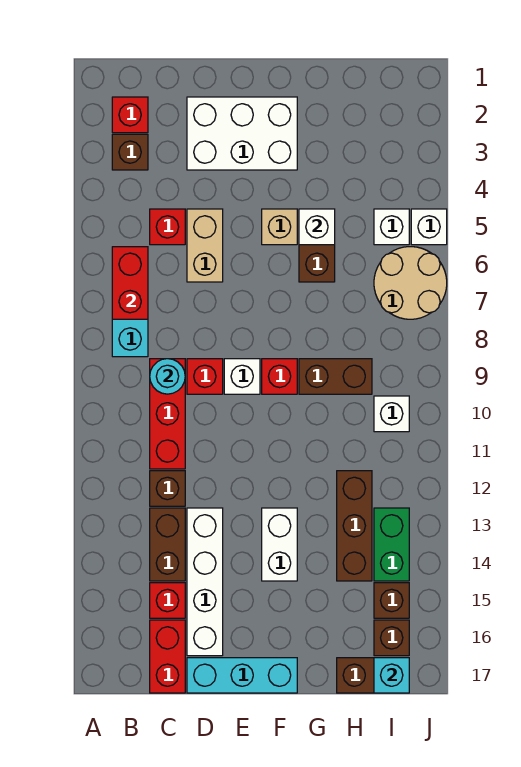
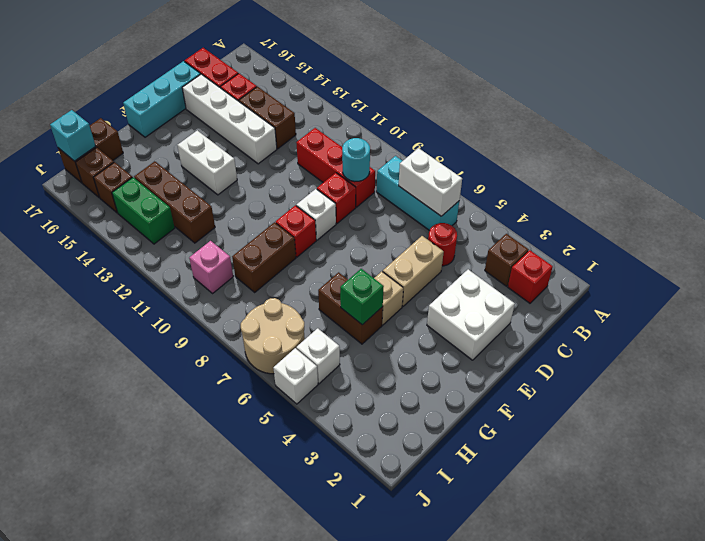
red 1x2 brick [112,247,148,319] -> white 1x2 brick [399,148,462,216]
red 1x1 brick [150,209,185,245] -> red 1x1 round brick [428,223,457,266]
brown 1x1 brick [150,471,185,506] -> none
white 2x3 brick [187,97,297,170] -> white 2x2 brick [427,269,515,360]
tan 1x2 brick [187,209,223,282] -> tan 1x2 brick turned to [383,236,444,306]
white 1x1 brick [299,209,335,245] -> green 1x1 brick [340,269,384,325]
white 1x1 brick [374,396,409,432] -> pink 1x1 brick [189,241,233,293]

